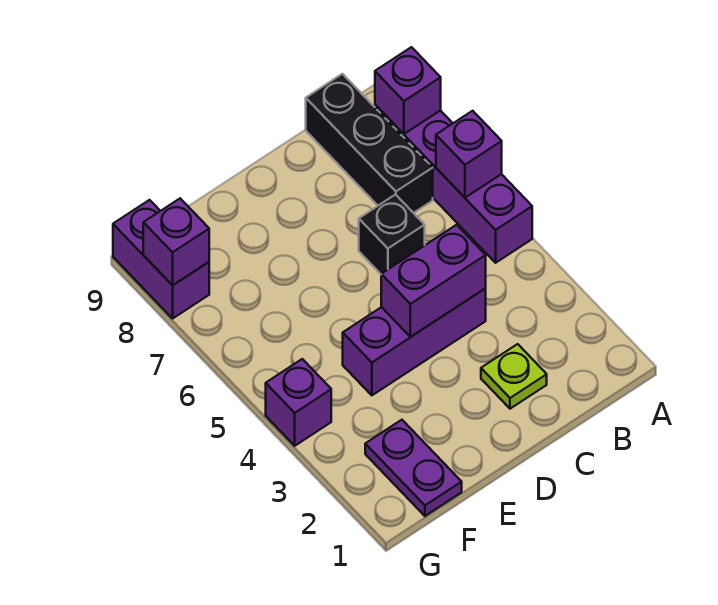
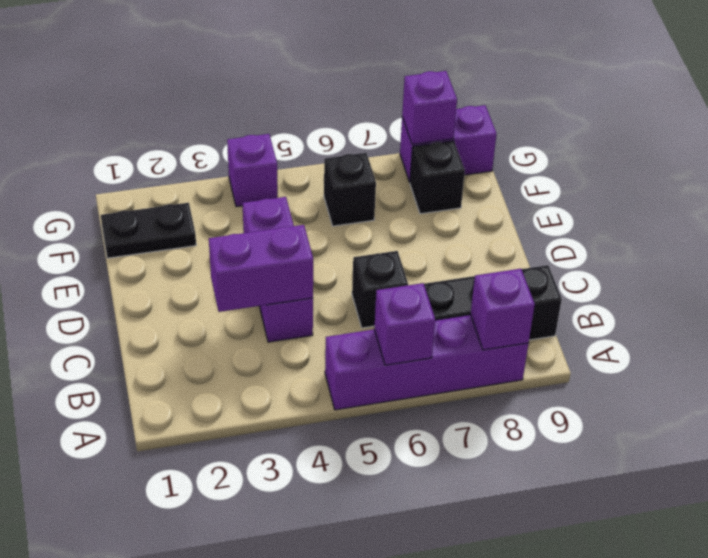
lime 1x1 plate [481,344,547,409] -> none
purple 1x2 brick [381,225,486,337] -> purple 1x2 brick turned to [209,225,313,312]
purple 1x2 plate [365,420,462,516] -> black 1x2 plate [101,203,196,258]
none -> black 1x1 brick [324,153,376,226]
none -> black 1x1 brick [410,141,465,214]

